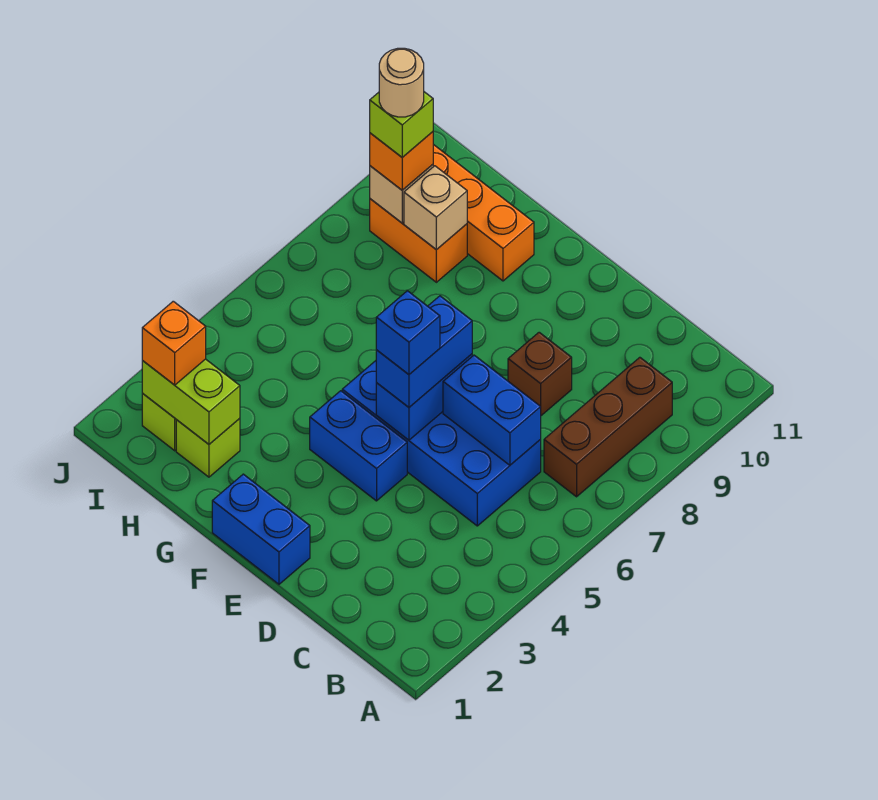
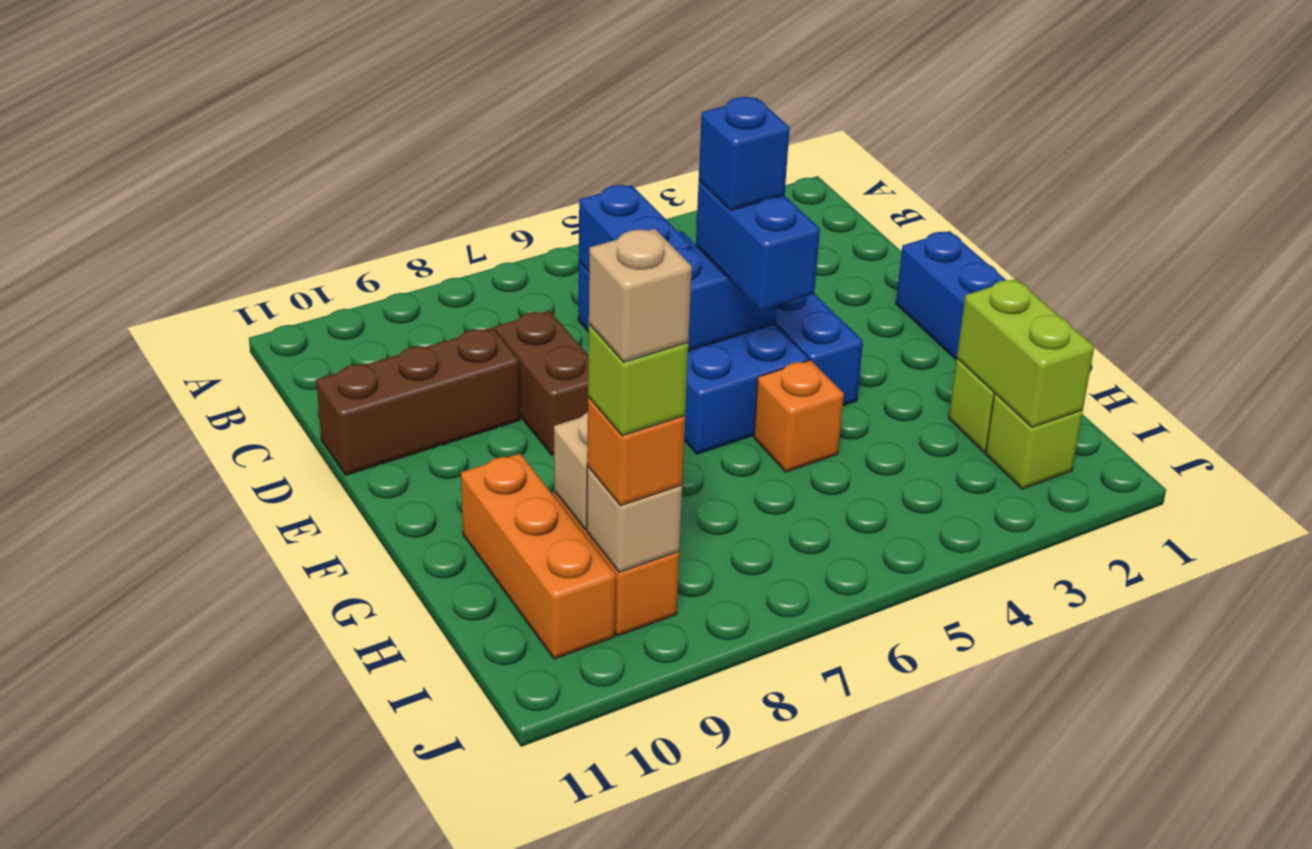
brown 1x3 brick [544,357,672,497] -> brown 1x3 brick moved to [316,327,520,475]
brown 1x1 brick [508,332,572,416] -> brown 1x2 brick [495,311,588,455]
blue 1x2 brick [376,296,472,407] -> blue 1x2 brick turned to [696,181,820,310]
orange 1x1 brick [142,301,206,385] -> orange 1x1 brick moved to [754,360,844,472]
tan 1x1 round brick [379,48,424,117] -> tan 1x1 brick [589,229,692,362]

